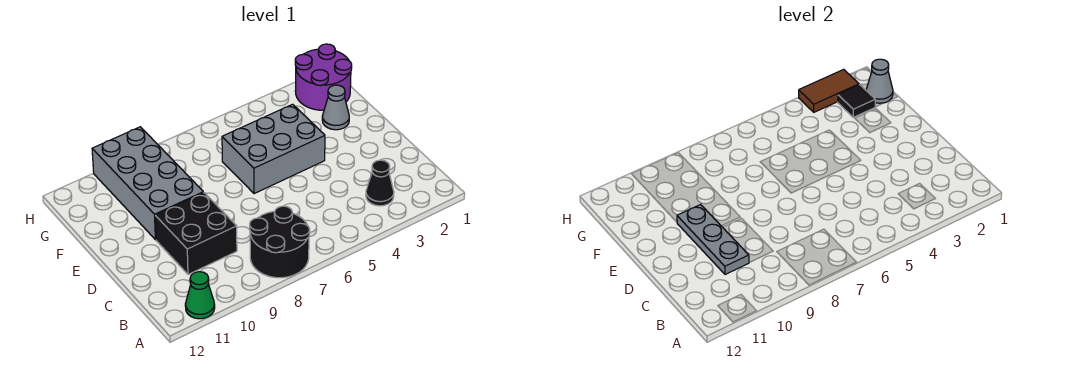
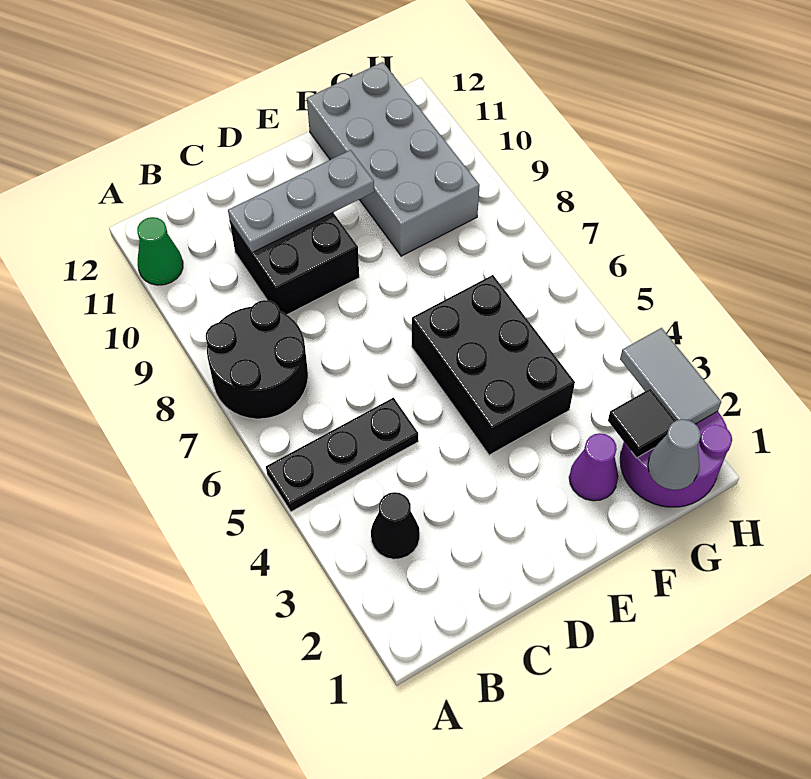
none -> black 1x3 plate [266,398,418,512]
grey 2x3 brick [222,104,325,194] -> black 2x3 brick [412,275,575,455]
grey 2x4 brick [92,127,203,240] -> grey 2x4 brick turned to [307,62,480,256]
grey 1x1 cone [322,85,349,130] -> purple 1x1 cone [569,433,618,501]
brown 1x2 tile [799,69,859,112] -> grey 1x2 tile [620,328,721,424]

